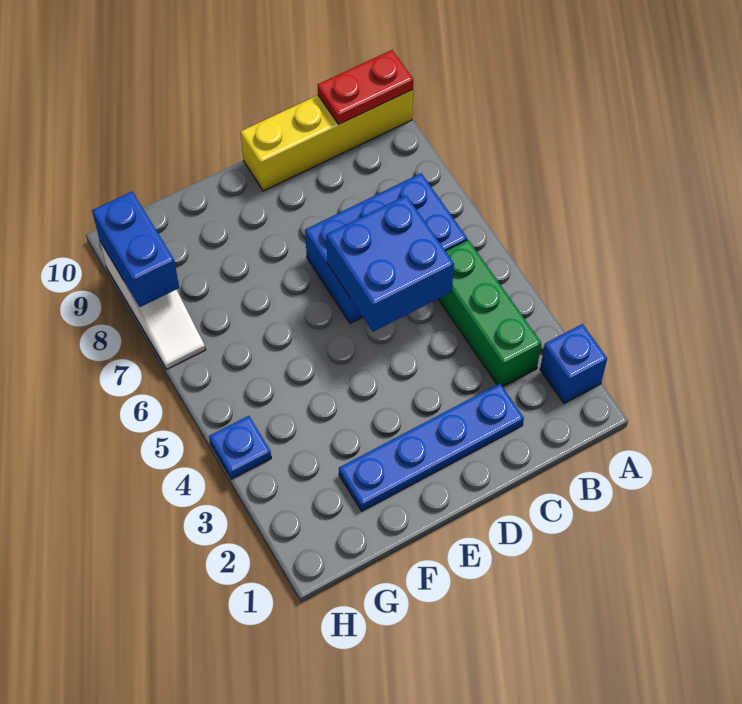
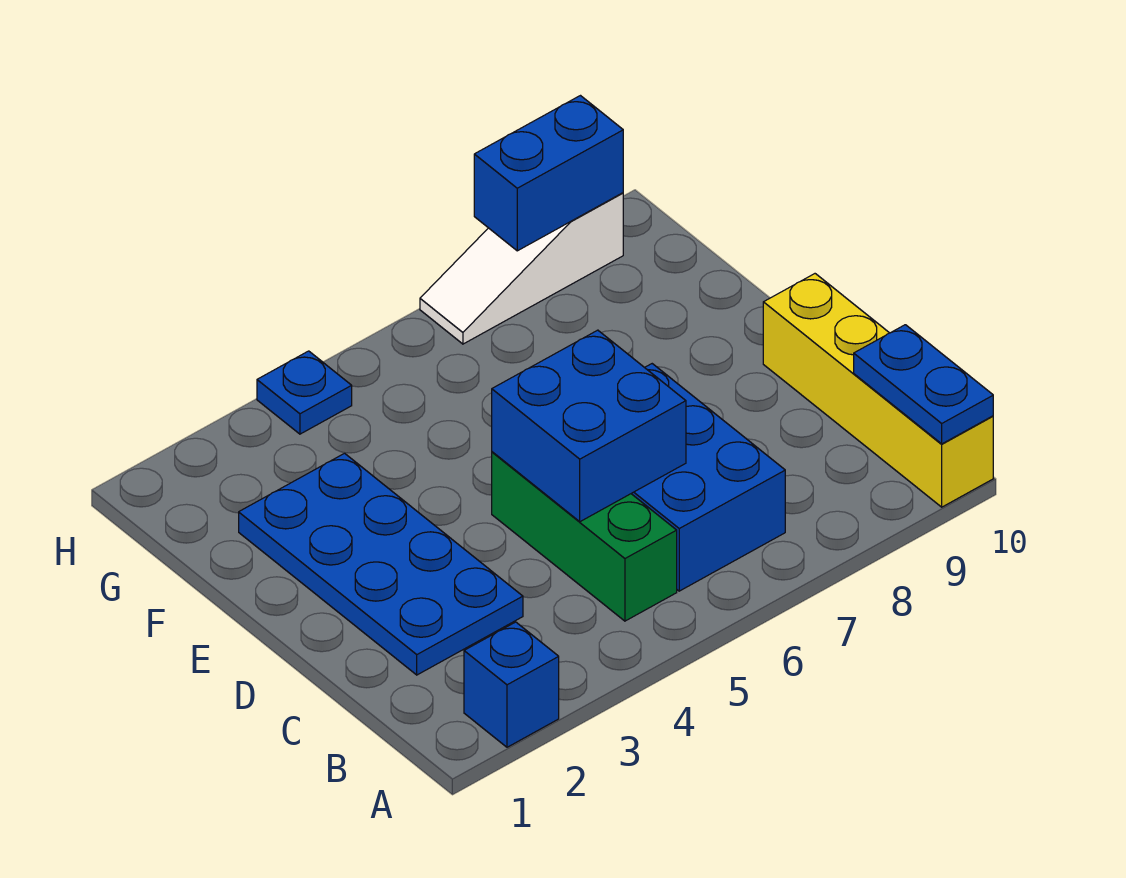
red 1x2 plate [318,50,413,124] -> blue 1x2 plate [854,325,993,444]
green 1x3 brick [439,240,541,387] -> green 1x3 brick turned to [492,452,677,621]
blue 1x4 plate [339,383,524,511] -> blue 2x4 plate [239,453,523,675]

